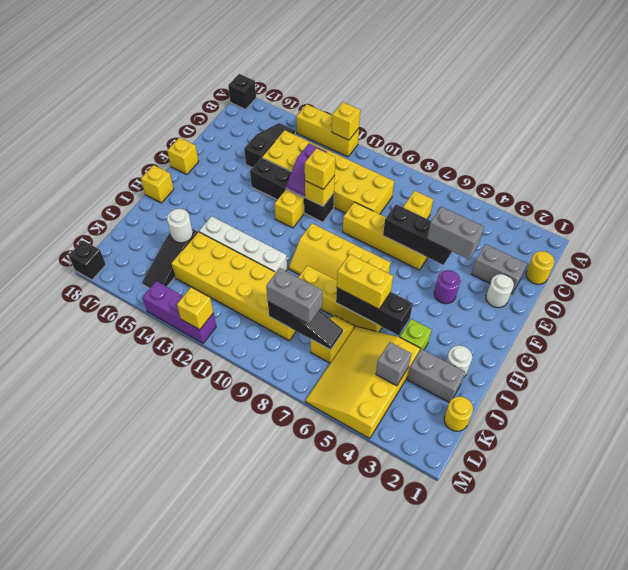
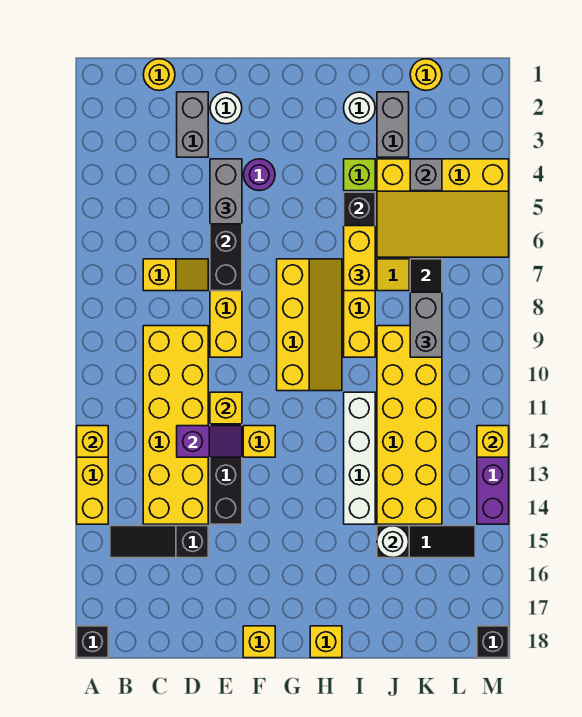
yellow 1x1 brick [305,148,335,190] -> none

